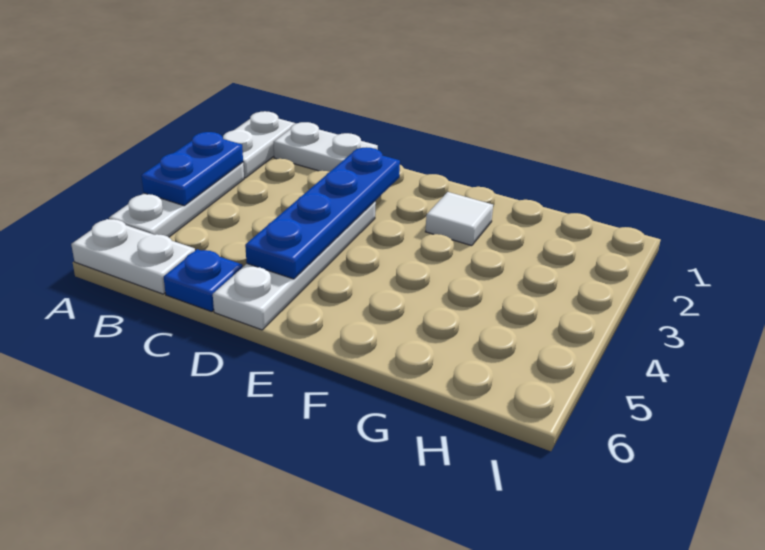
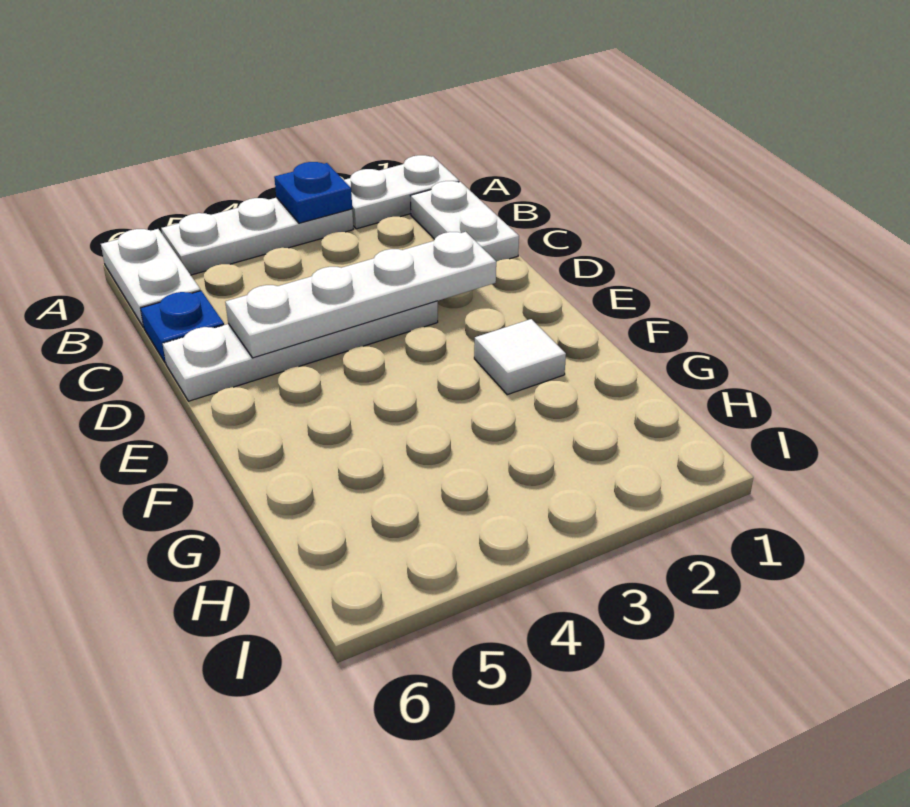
blue 1x2 plate [141,132,243,206] -> blue 1x1 plate [274,162,352,223]
blue 1x4 plate [245,147,400,279] -> white 1x4 plate [225,232,496,358]

